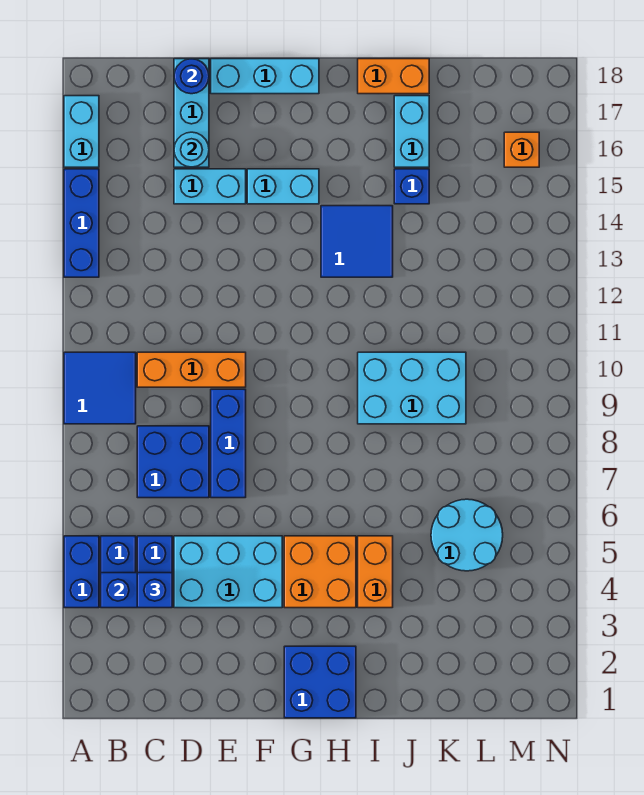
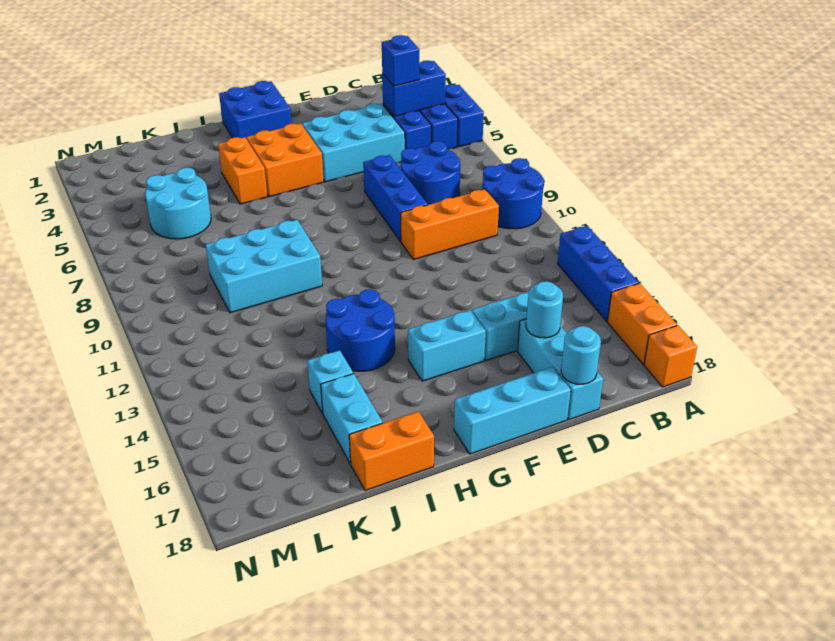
blue 2x2 tile [64,352,136,424] -> blue 2x2 round brick [483,158,544,229]
cyan 1x2 brick [64,96,99,167] -> orange 1x2 brick [608,283,677,364]
blue 2x2 brick [137,426,209,498] -> blue 2x2 round brick [401,141,460,205]
blue 1x1 round brick [174,59,209,94] -> cyan 1x1 round brick [561,326,601,384]
blue 2x2 tile [321,206,393,277] -> blue 2x2 round brick [325,289,395,371]
blue 1x1 brick [394,169,429,204] -> cyan 1x1 brick [307,350,353,413]
orange 1x1 brick [504,132,539,167] -> orange 1x1 brick moved to [644,325,697,387]

